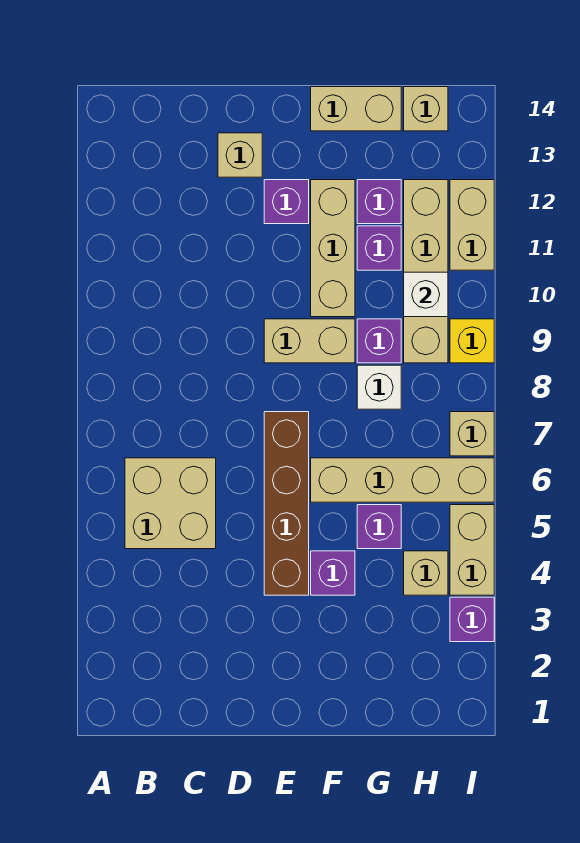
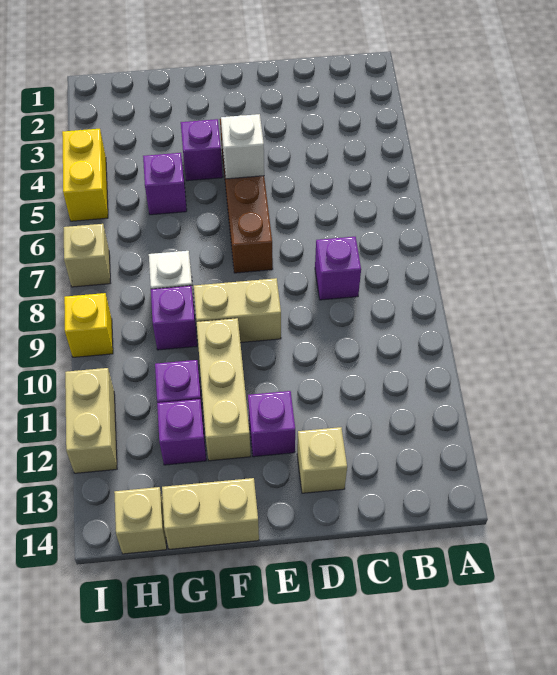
tan 2x2 brick [125,458,216,549] -> none
tan 1x4 brick [311,458,494,502] -> none
tan 1x1 brick [404,551,448,595] -> none
tan 1x4 brick [404,180,448,363] -> none
white 1x1 brick [404,272,448,317] -> white 1x1 brick moved to [221,114,264,179]
purple 1x1 brick [450,597,494,642] -> purple 1x1 brick moved to [315,237,361,300]
tan 1x2 brick [450,505,494,595] -> yellow 1x2 brick [62,129,108,221]

